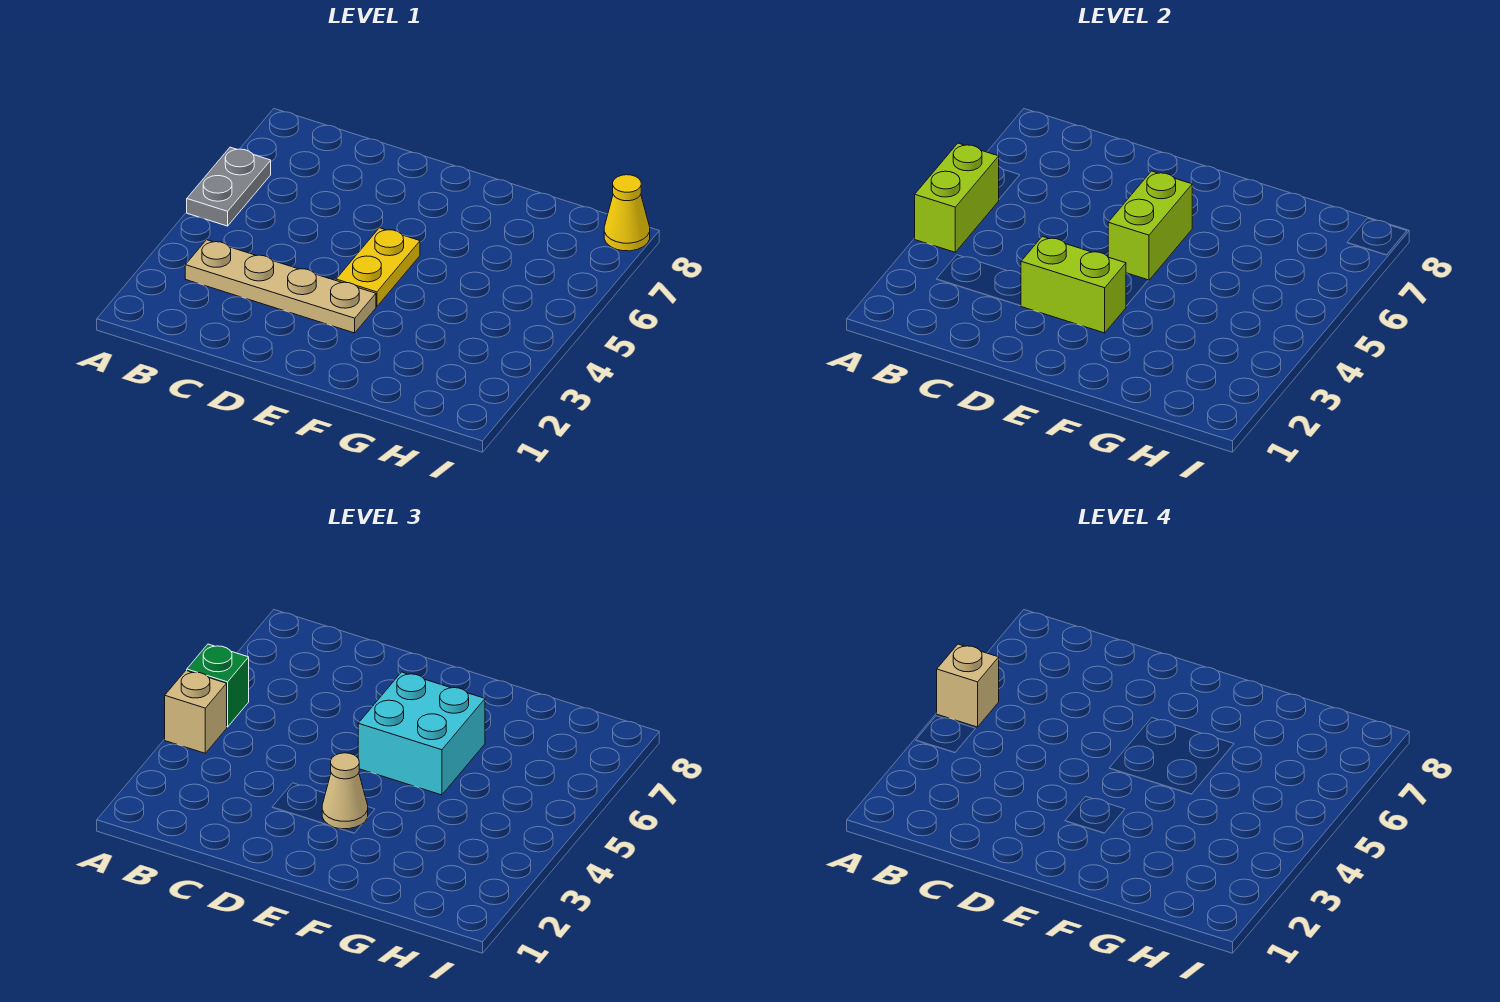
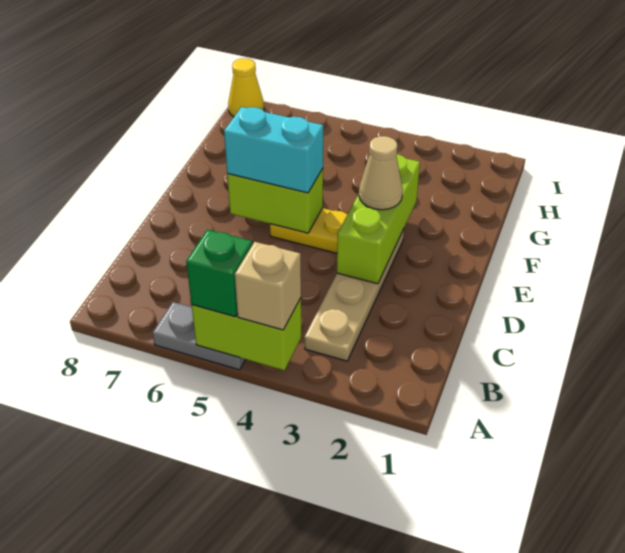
tan 1x1 brick [937,644,999,727] -> none
lime 1x2 brick [1021,236,1126,333] -> lime 1x3 brick [337,154,420,284]
cyan 2x2 brick [358,672,485,795] -> cyan 1x2 brick [224,107,323,193]

